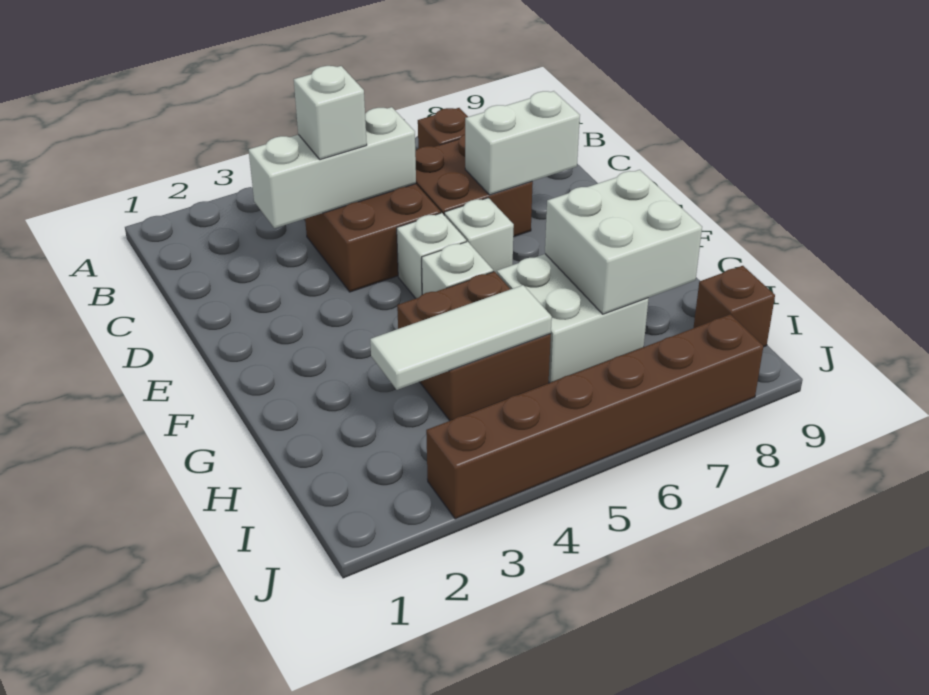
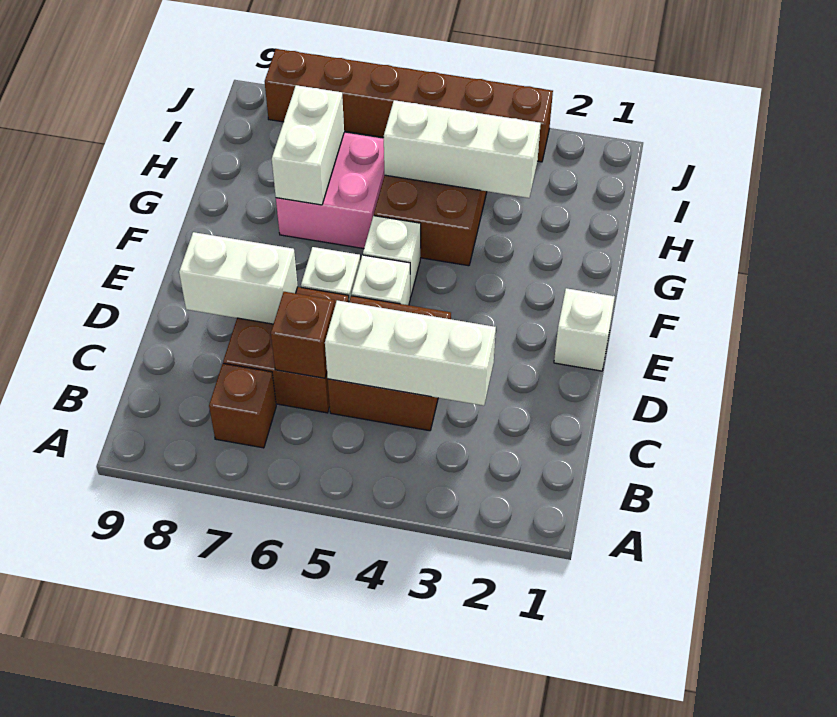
white 1x1 brick [294,66,367,160] -> white 1x1 brick moved to [554,288,615,371]
white 2x2 brick [497,254,649,383] -> pink 2x2 brick [276,133,385,249]
white 2x2 brick [545,170,702,314] -> white 1x2 brick [272,85,344,205]
white 1x3 tile [370,285,552,390] -> white 1x3 brick [384,100,541,198]
brown 1x1 brick [694,266,775,347] -> brown 1x1 brick moved to [271,292,335,378]

